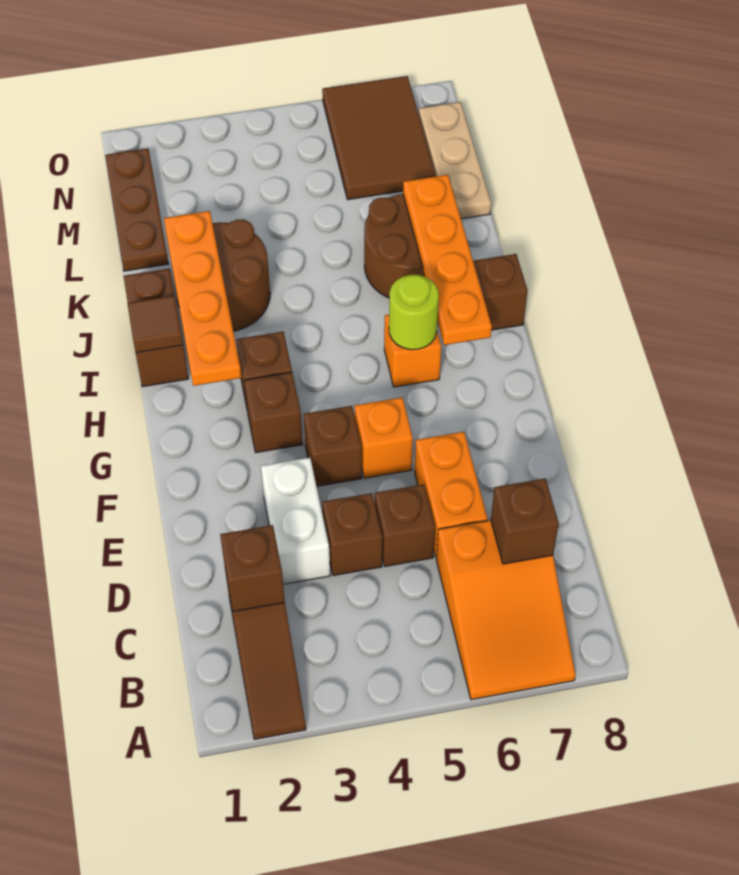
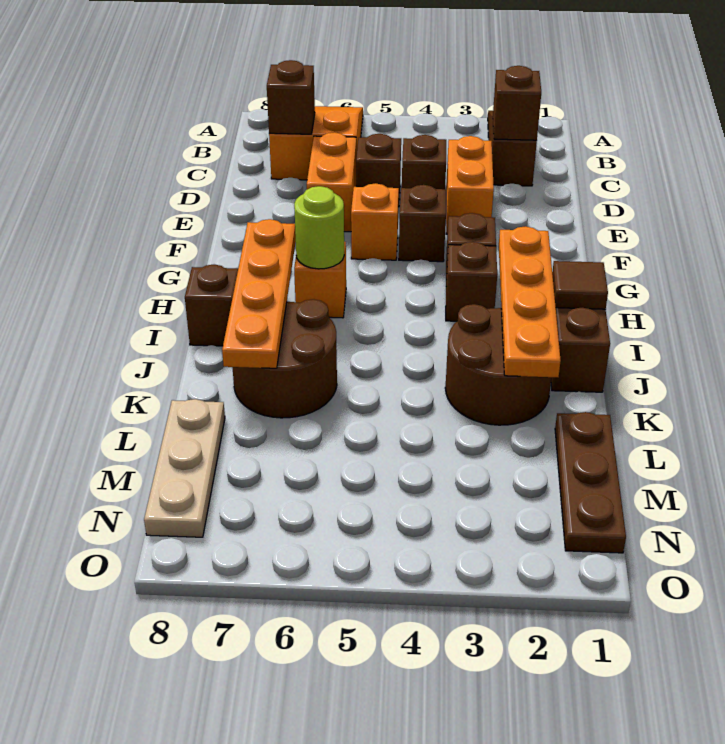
white 1x2 brick [261,458,330,584] -> orange 1x2 brick [446,136,494,234]
brown 2x3 tile [322,76,436,200] -> none

